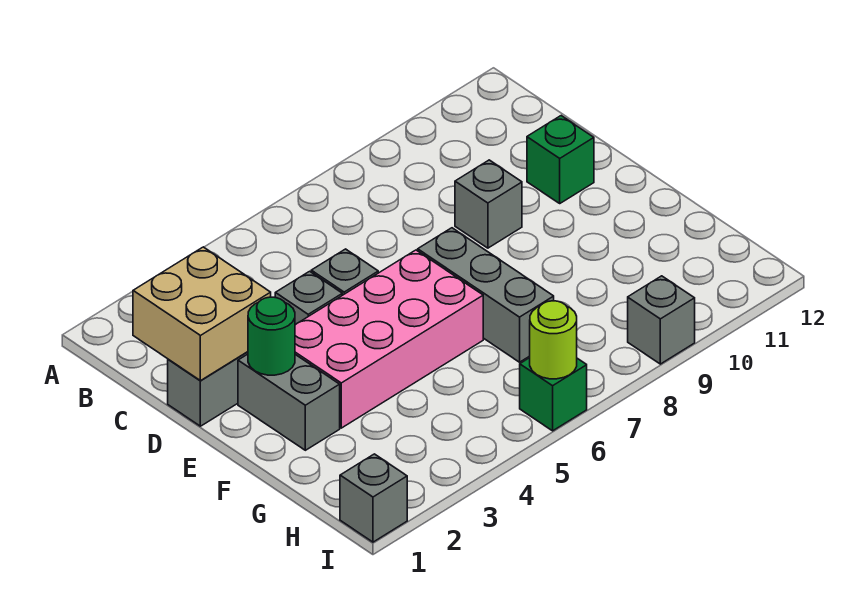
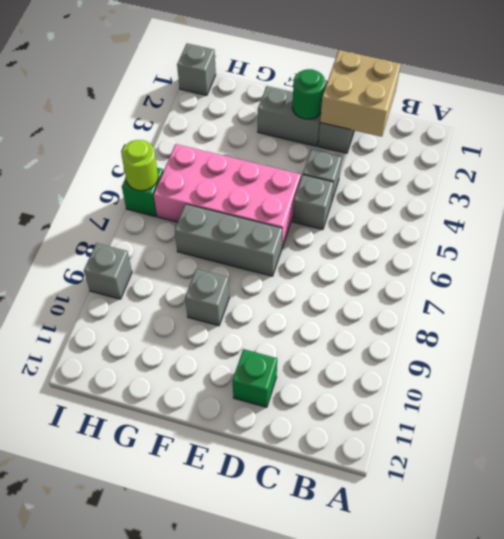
grey 1x1 brick [455,160,522,248] -> grey 1x1 brick moved to [185,269,229,326]
pink 2x4 brick [295,250,483,428] -> pink 2x4 brick turned to [154,144,301,247]

